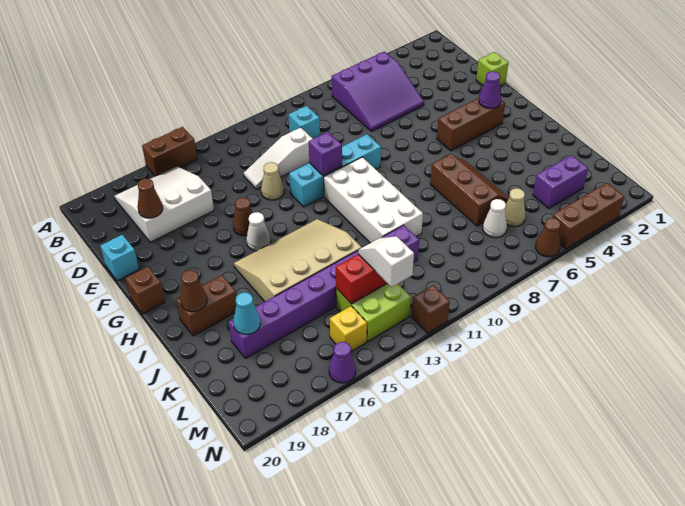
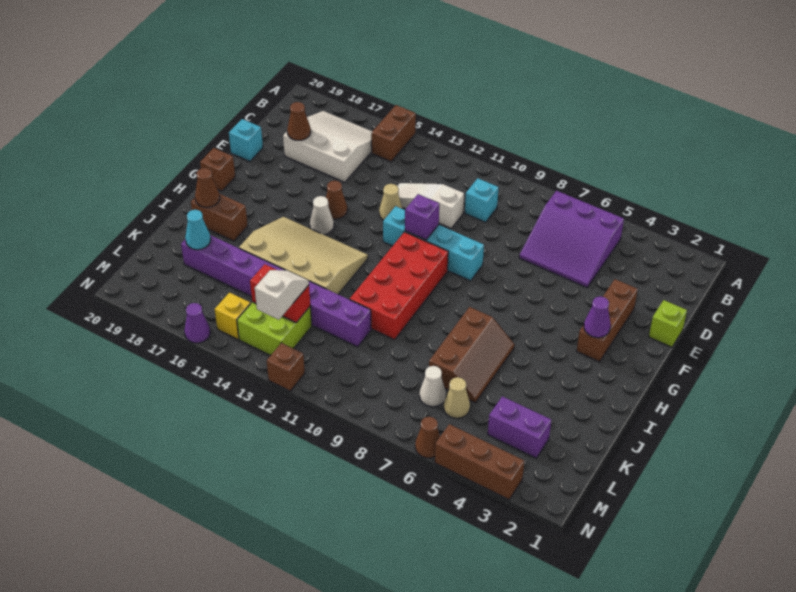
brown 1x2 brick [142,127,197,176] -> brown 1x2 brick turned to [371,105,416,162]
brown 1x3 brick [437,98,505,151] -> brown 1x3 brick turned to [577,279,638,362]
white 2x4 brick [324,157,423,243] -> red 2x4 brick [350,232,448,340]

